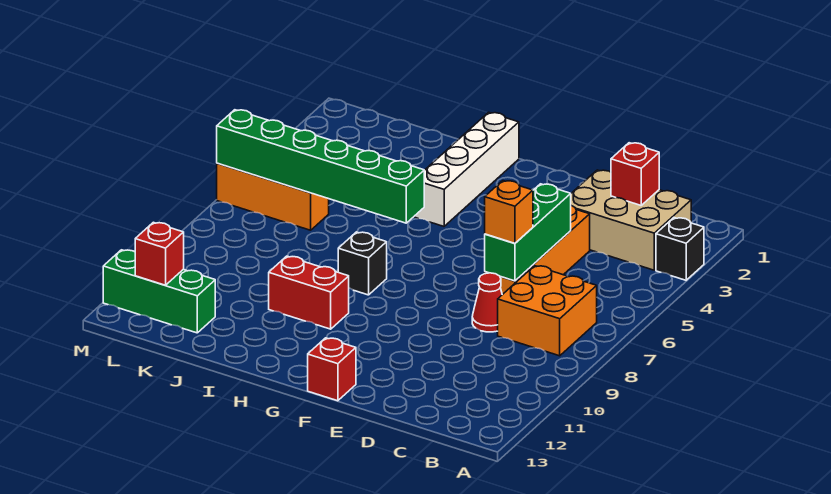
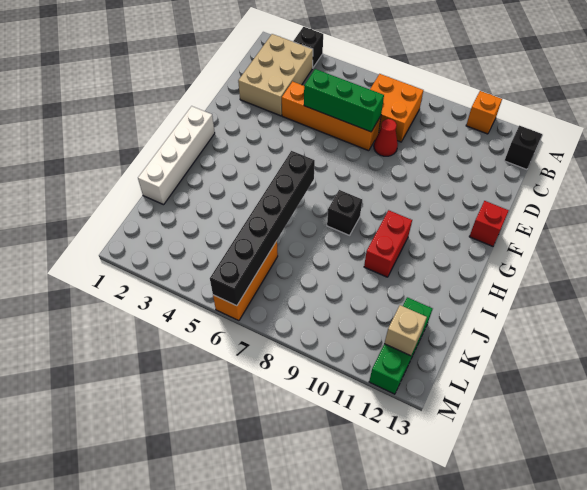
none -> black 1x1 brick [504,126,542,169]
red 1x1 brick [611,143,659,205] -> none
orange 1x1 brick [485,181,533,243] -> orange 1x1 brick moved to [466,91,502,134]
white 1x4 brick [414,112,519,226] -> white 1x4 brick turned to [138,106,215,205]
green 1x6 brick [217,110,424,223] -> black 1x6 brick [210,151,315,306]
red 1x1 brick [135,222,184,285] -> tan 1x1 brick [384,305,427,356]

